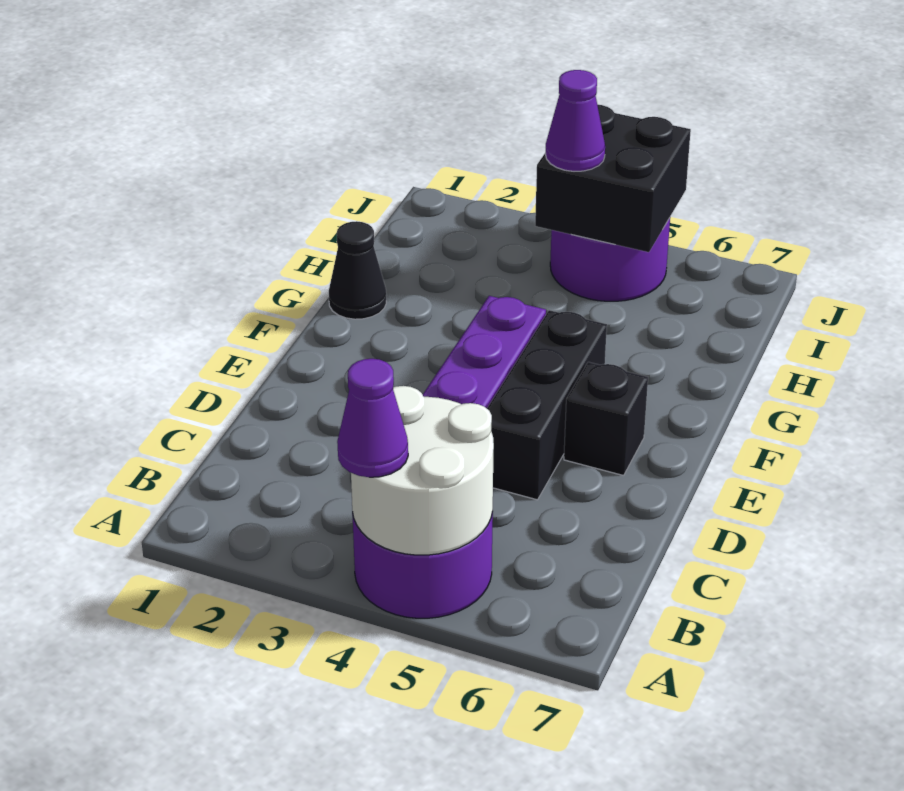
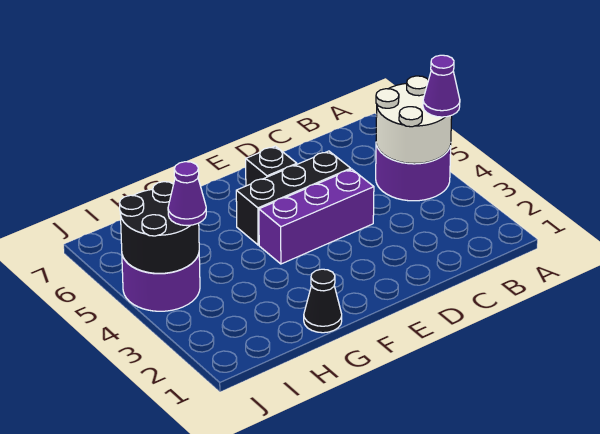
black 2x2 brick [535,105,691,252] -> black 2x2 round brick [119,182,199,273]

